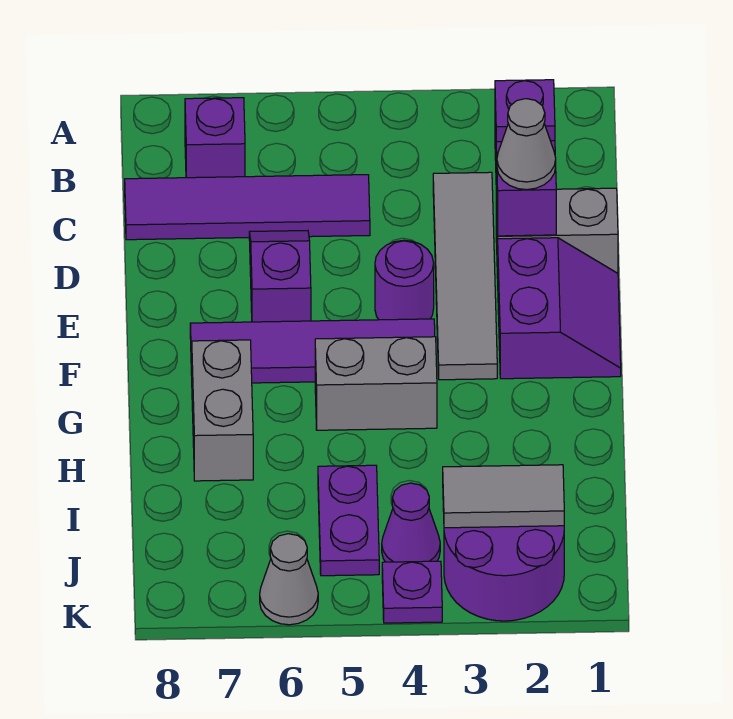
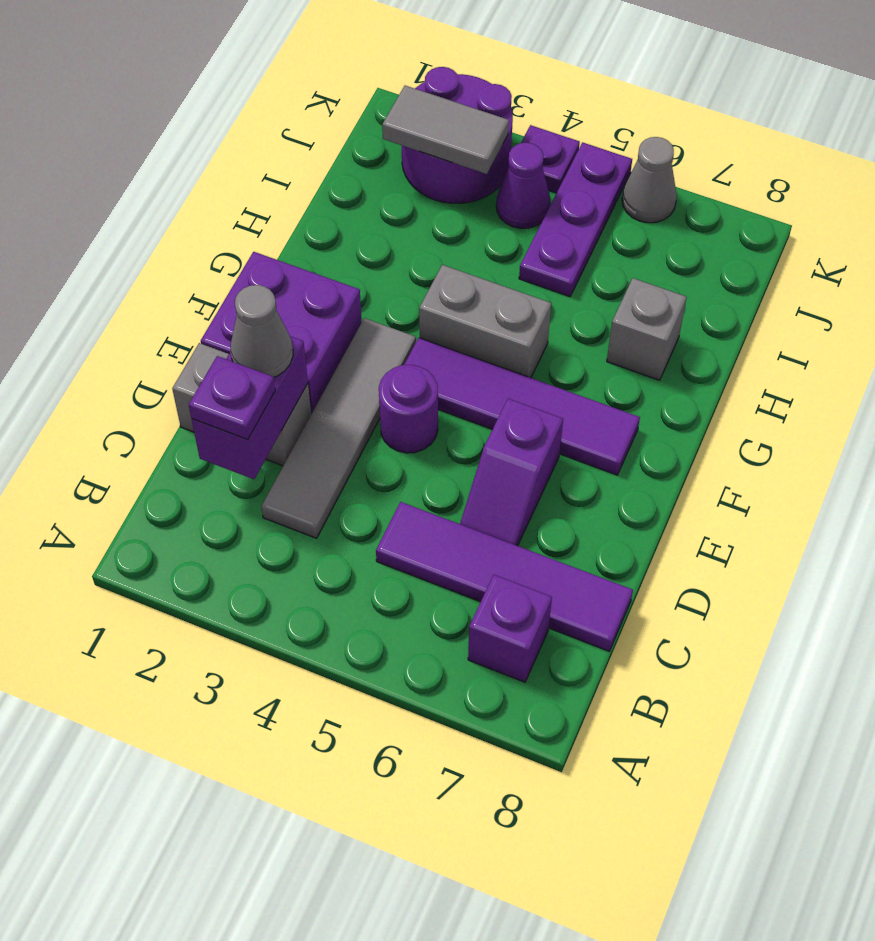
purple 2x2 slope [498,238,621,379] -> purple 2x2 brick [201,252,362,414]
grey 1x2 brick [192,340,253,481] -> grey 1x1 brick [607,278,687,380]
purple 1x2 plate [318,465,379,576] -> purple 1x3 plate [519,142,632,297]

